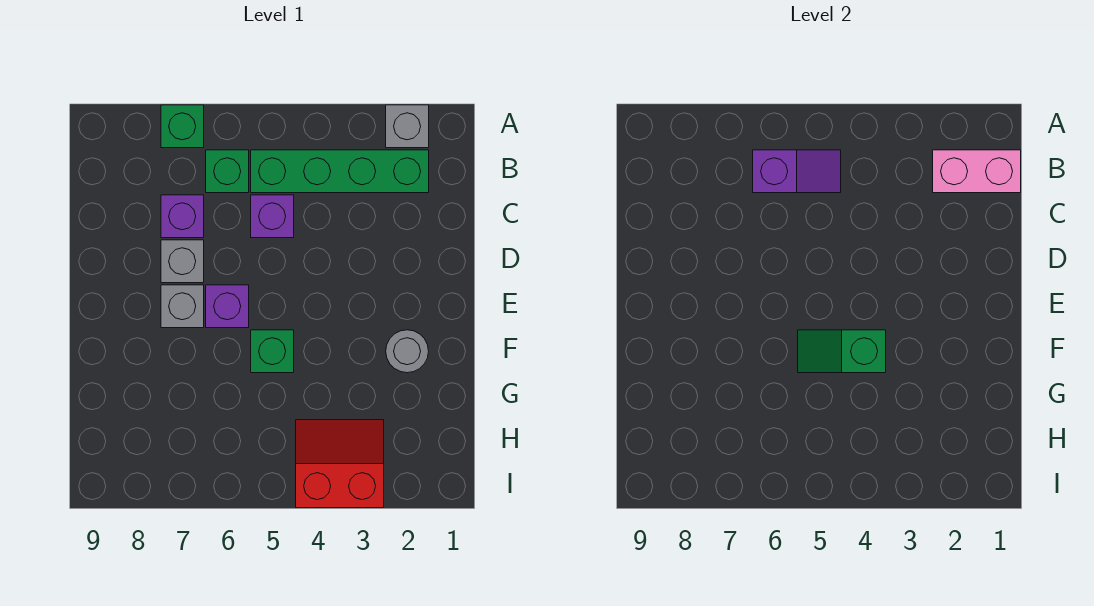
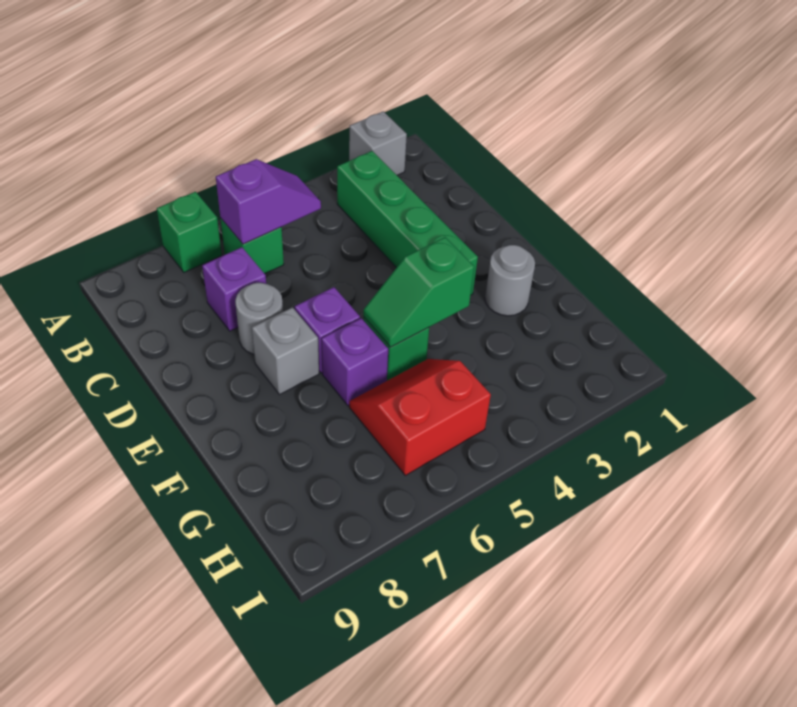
pink 1x2 brick [933,150,1021,193] -> none
green 1x4 brick [251,150,429,193] -> green 1x4 brick turned to [337,151,478,295]
purple 1x1 brick [251,195,294,238] -> purple 1x1 brick moved to [322,318,388,406]
grey 1x1 brick [161,240,204,283] -> grey 1x1 round brick [235,283,283,354]
red 2x2 slope [296,420,384,508] -> red 2x2 slope moved to [349,359,491,475]

